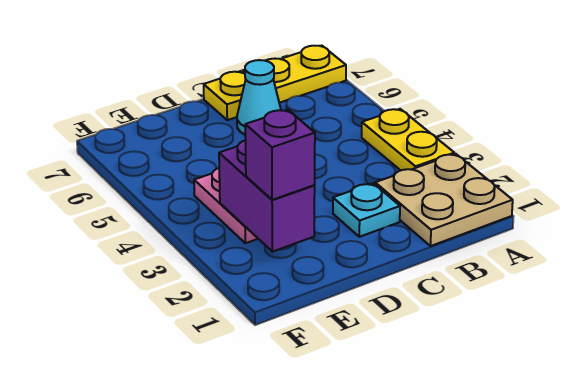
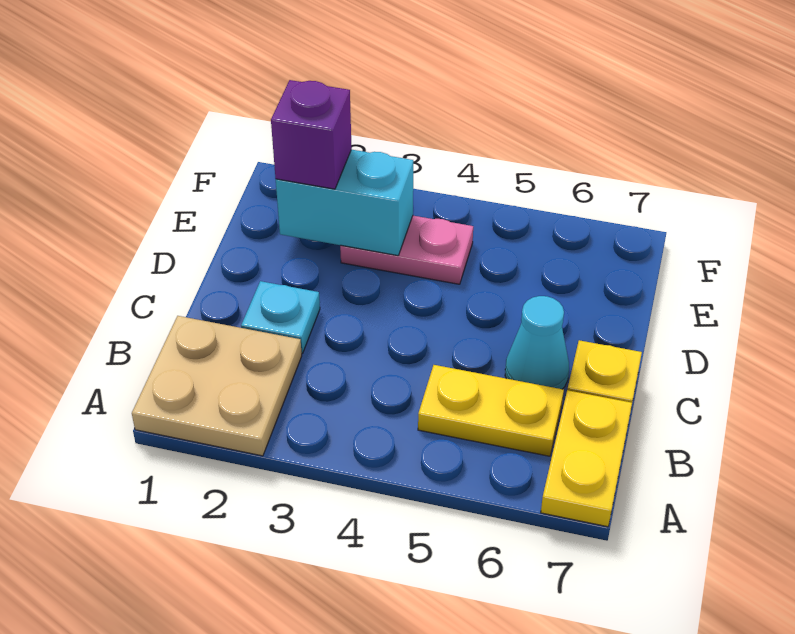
yellow 1x2 plate [362,109,454,170] -> yellow 1x2 plate moved to [418,365,564,456]
purple 1x2 brick [219,140,315,252] -> cyan 1x2 brick [276,150,413,256]

